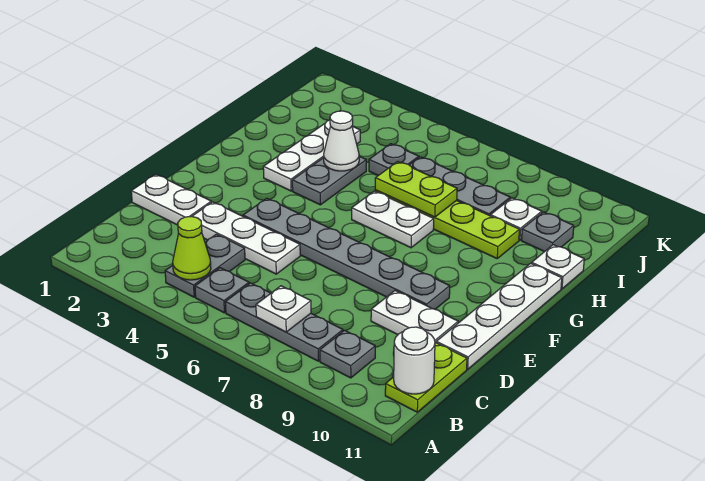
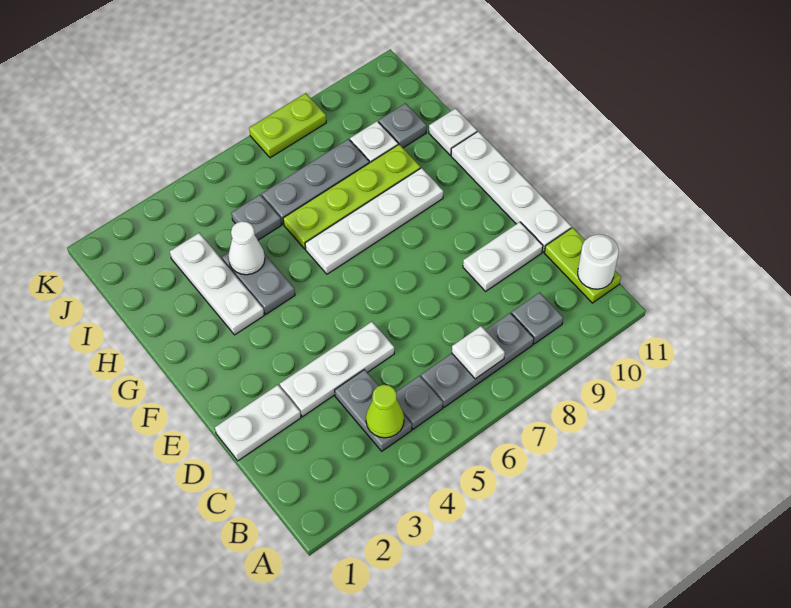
grey 1x6 plate [243,198,450,309] -> none
white 1x2 plate [352,191,434,248] -> white 1x4 plate [305,168,443,274]
lime 1x2 plate [375,161,457,217] -> lime 1x2 plate moved to [249,93,326,158]

